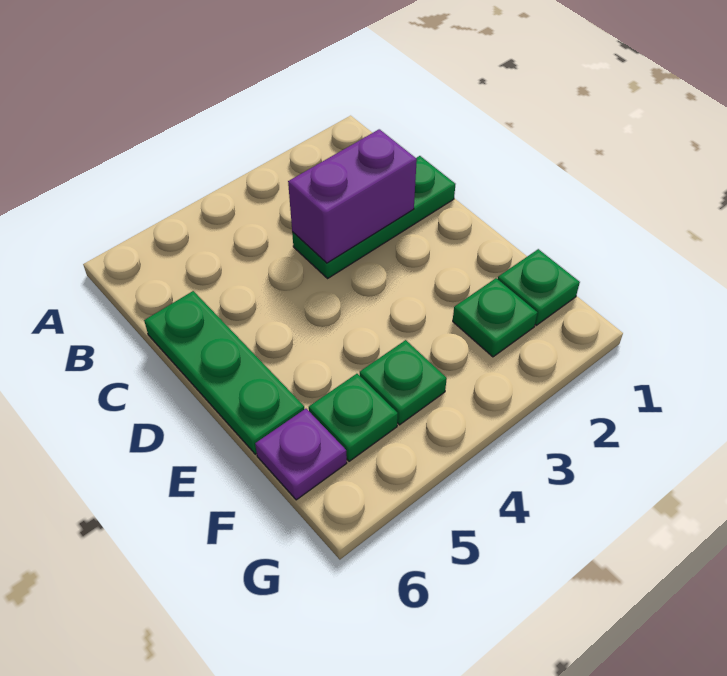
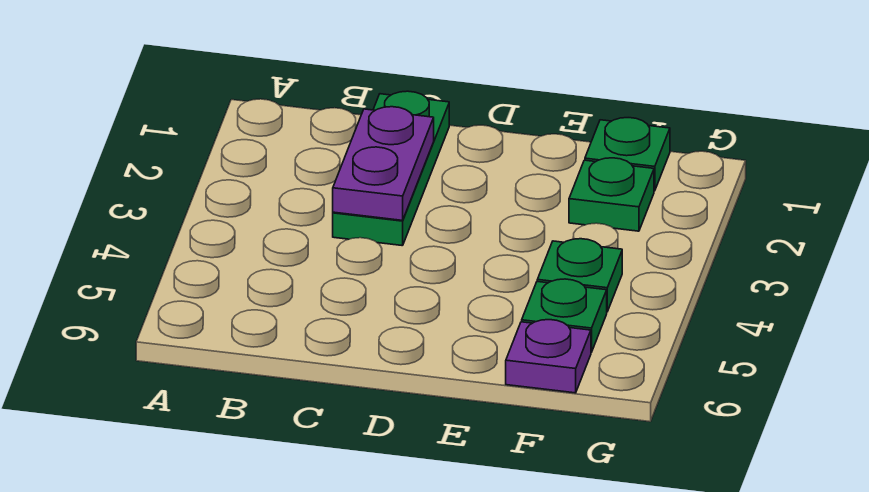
purple 1x2 brick [288,129,417,263] -> purple 1x2 plate [333,107,434,220]
green 1x3 plate [144,291,304,454] -> none

